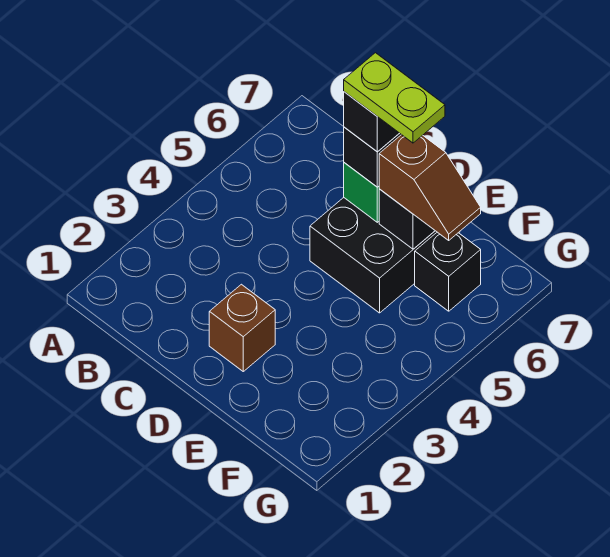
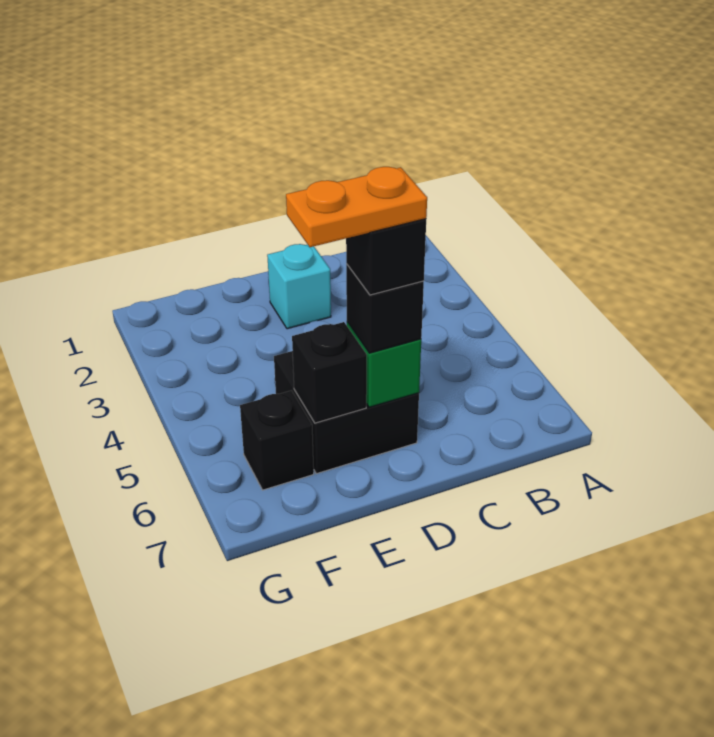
brown 1x1 brick [209,284,275,371] -> cyan 1x1 brick [267,244,331,329]
lime 1x2 plate [344,53,445,143] -> orange 1x2 plate [286,167,427,247]
brown 1x2 slope [379,135,481,240] -> none

